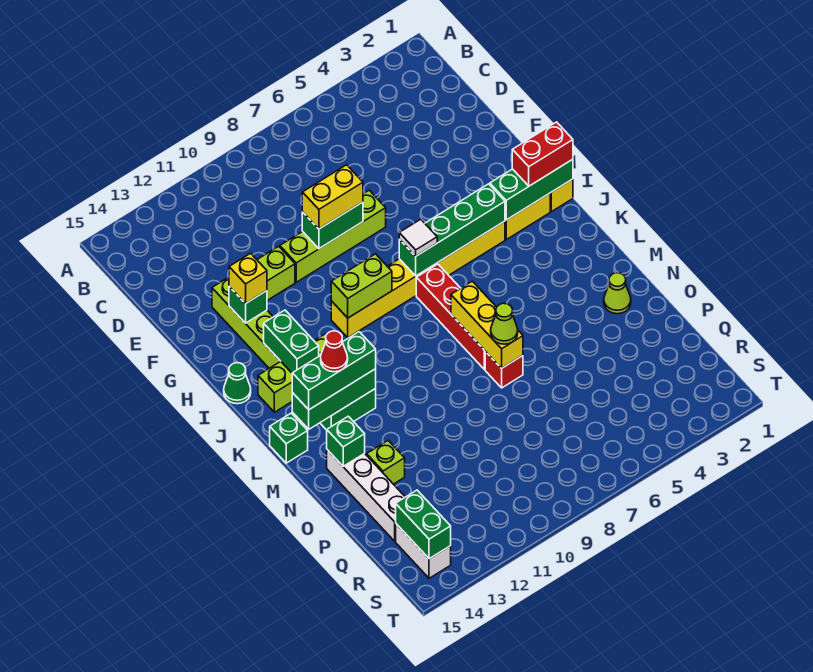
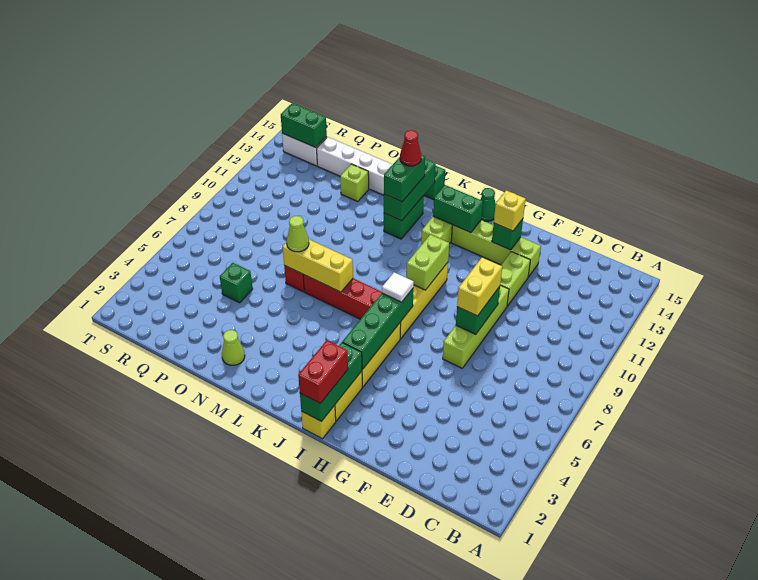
green 1x3 brick [292,332,376,410] -> green 1x2 brick [384,155,425,202]
green 1x1 brick [327,416,365,466] -> green 1x1 brick moved to [220,263,253,303]

